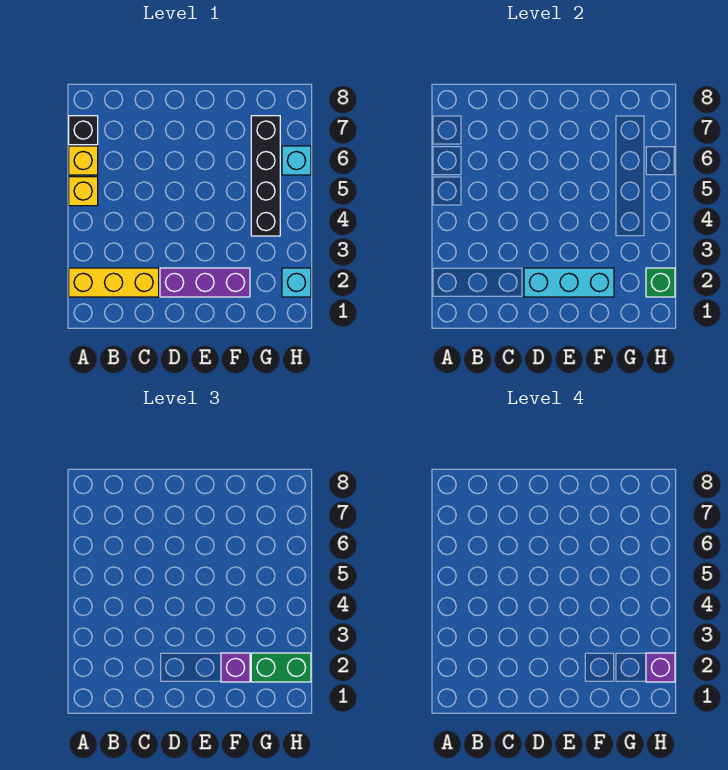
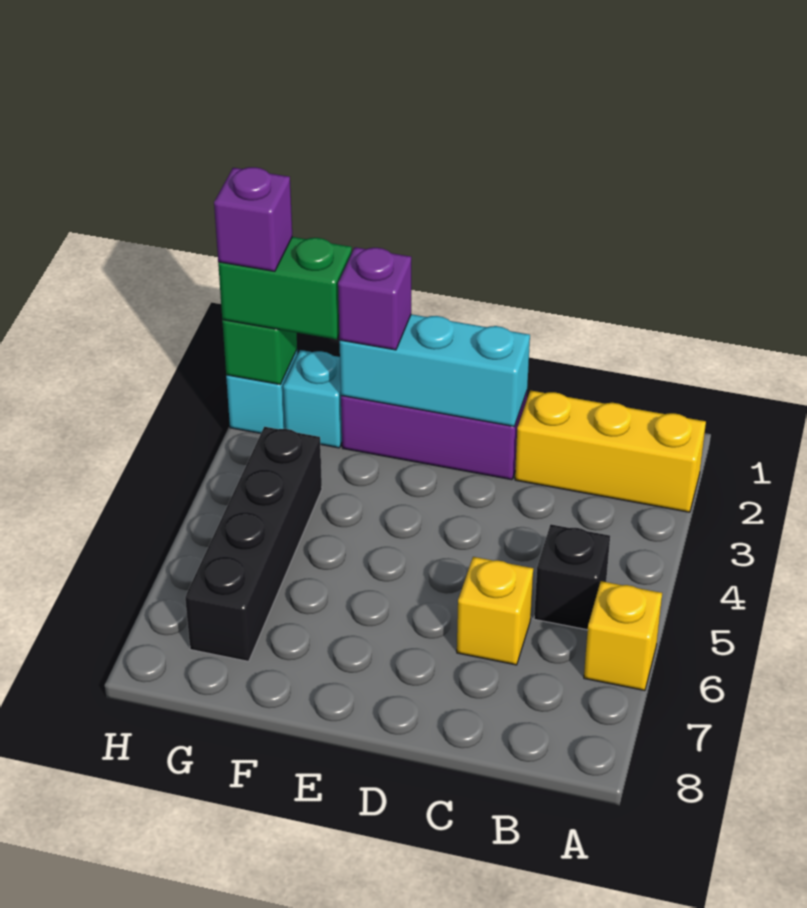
yellow 1x1 brick [69,177,98,206] -> yellow 1x1 brick moved to [457,557,533,665]
black 1x1 brick [69,116,98,145] -> black 1x1 brick moved to [534,524,610,630]
cyan 1x1 brick [282,146,311,175] -> cyan 1x1 brick moved to [283,350,342,448]

